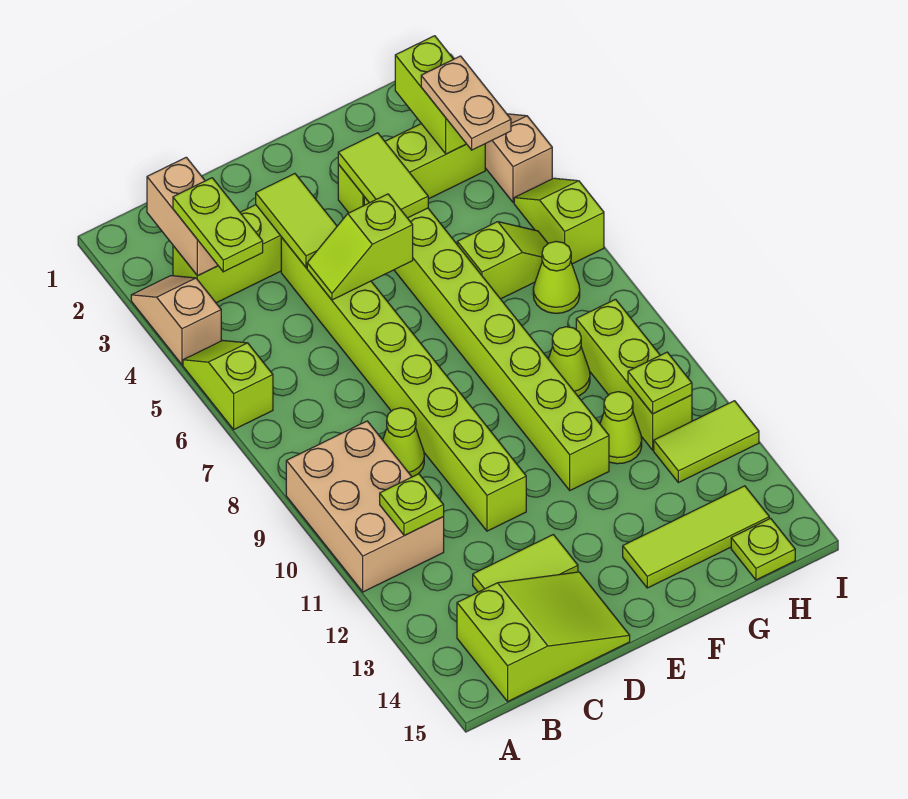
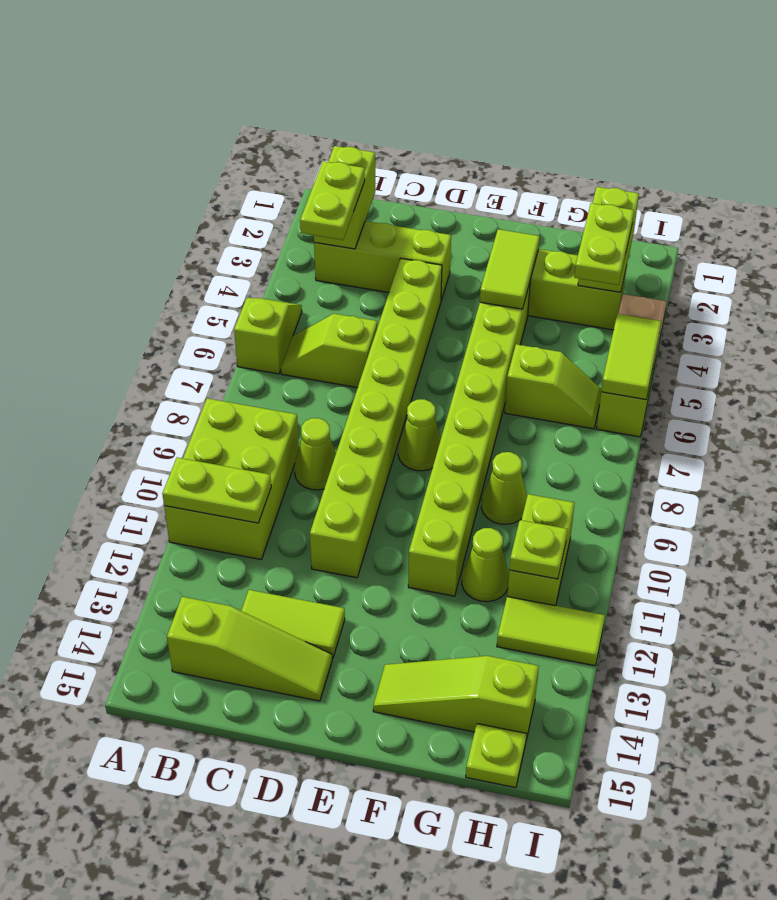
tan 1x2 slope [131,276,221,365] -> none
tan 2x3 brick [286,421,444,592] -> lime 2x3 brick [164,398,299,559]
tan 1x2 brick [147,157,218,276] -> lime 1x2 brick [314,146,375,249]
lime 1x1 plate [380,474,444,536] -> lime 1x2 plate [162,458,271,523]
lime 2x3 slope [457,572,630,701] -> lime 1x3 slope [167,597,332,701]
lime 1x2 tile [256,174,337,268] -> lime 1x2 tile moved to [601,314,661,399]
lime 1x2 slope [307,194,413,300] -> lime 1x2 slope moved to [281,314,377,388]
lime 1x3 tile [623,486,769,588] -> lime 1x3 slope [373,656,539,740]
tan 1x2 plate [421,56,511,150] -> lime 1x2 plate [574,203,634,285]
lime 1x1 cone [533,242,580,313] -> lime 1x1 cone moved to [398,399,441,471]
lime 1x3 brick [576,299,692,450] -> lime 1x2 brick [507,494,574,606]

